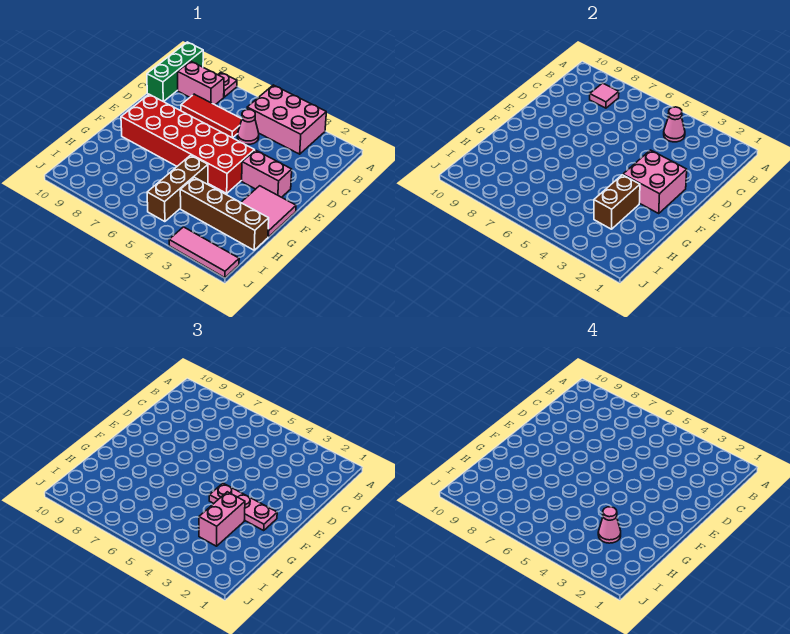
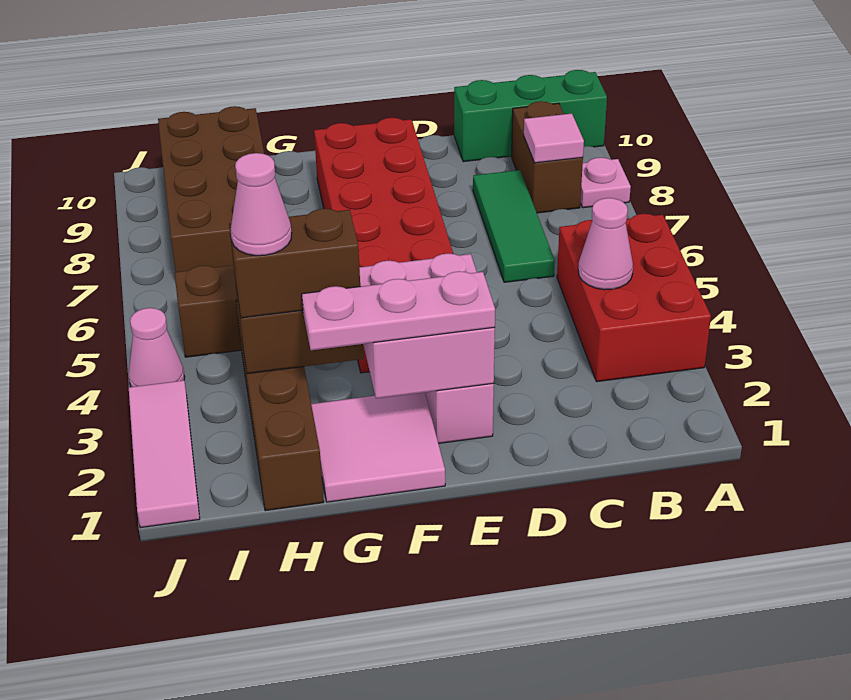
pink 2x3 brick [247,85,326,154] -> red 2x3 brick [557,214,711,382]
pink 1x2 brick [178,61,224,105] -> brown 1x2 brick [512,101,583,213]
pink 1x1 cone [237,110,259,144] -> pink 1x1 cone moved to [129,308,185,387]
red 1x3 tile [181,94,242,138] -> green 1x3 tile [473,170,555,282]
pink 1x3 plate [209,483,277,530] -> pink 1x3 plate turned to [302,271,495,350]
pink 1x2 brick [199,492,245,546] -> brown 1x2 brick [229,209,360,318]
none -> brown 2x4 brick [158,106,264,272]

